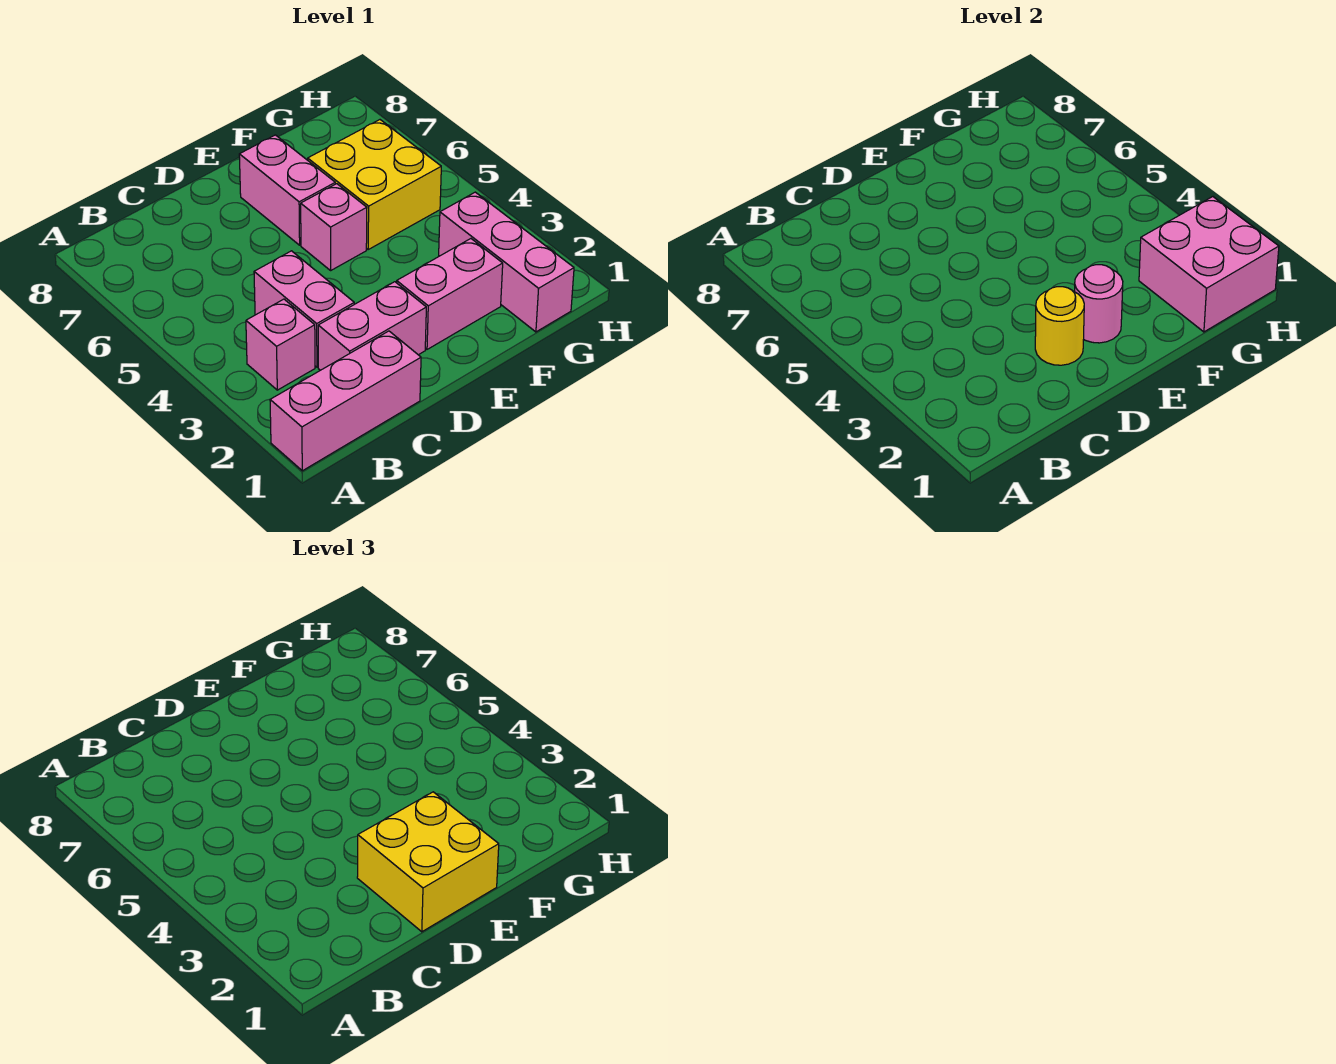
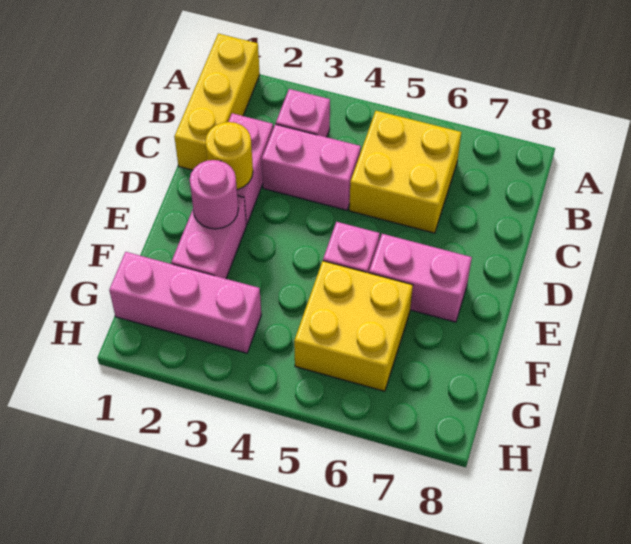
pink 1x3 brick [270,331,421,471] -> yellow 1x3 brick [174,34,260,170]
yellow 2x2 brick [357,792,499,932] -> yellow 2x2 brick moved to [349,111,461,233]
pink 2x2 brick [1139,197,1279,332] -> none

